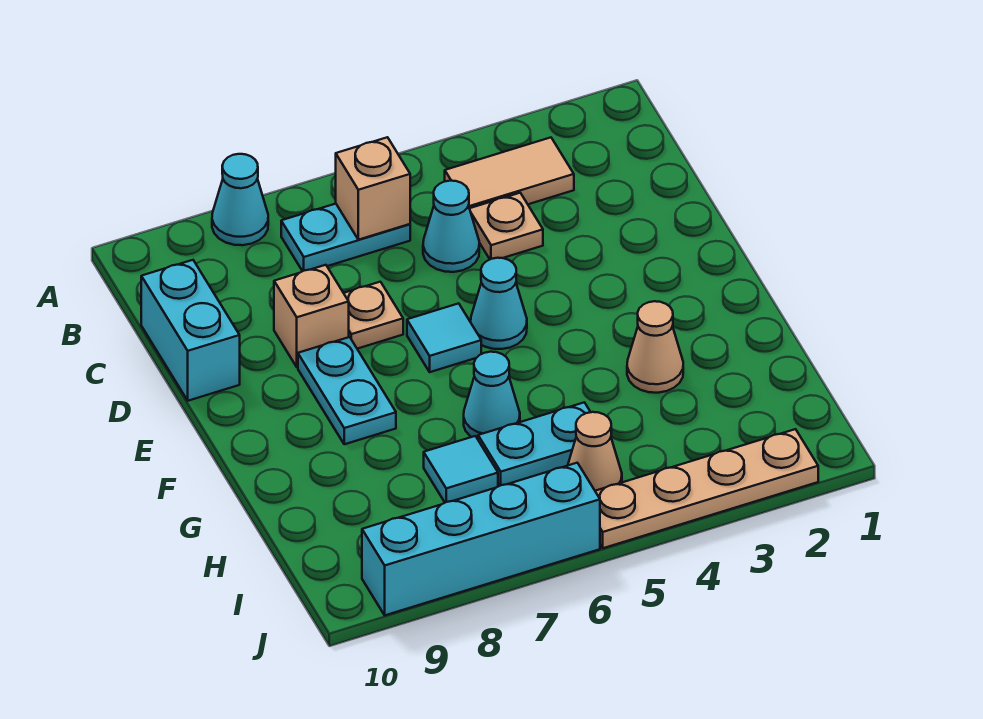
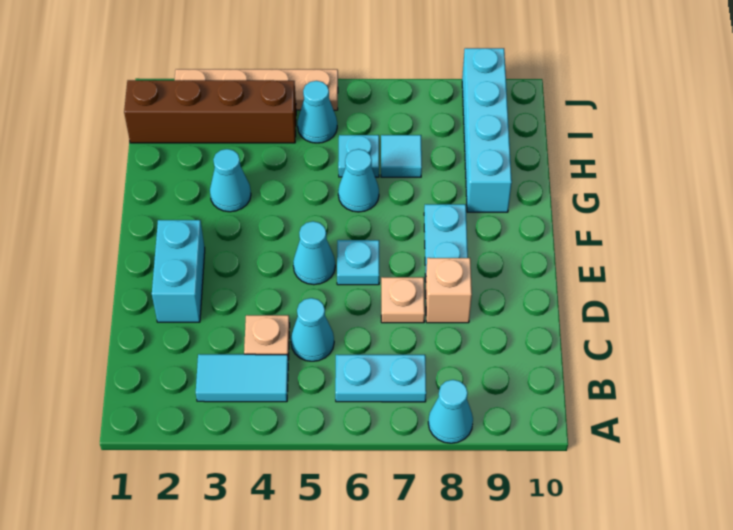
tan 1x2 tile [445,138,574,208] -> cyan 1x2 tile [196,354,288,402]
tan 1x1 brick [336,137,410,240] -> none
cyan 1x2 brick [141,260,240,401] -> cyan 1x2 brick moved to [152,220,205,322]
cyan 1x1 tile [407,303,481,372] -> cyan 1x1 plate [337,240,379,285]
tan 1x1 cone [627,301,683,393] -> cyan 1x1 cone [210,149,251,212]
cyan 1x2 plate [478,402,590,486] -> cyan 1x1 plate [338,135,379,177]
none -> brown 1x4 brick [124,80,296,143]
tan 1x1 cone [568,412,622,491] -> cyan 1x1 cone [298,81,337,143]
cyan 1x4 brick [362,463,600,615] -> cyan 1x4 brick turned to [462,48,512,212]

